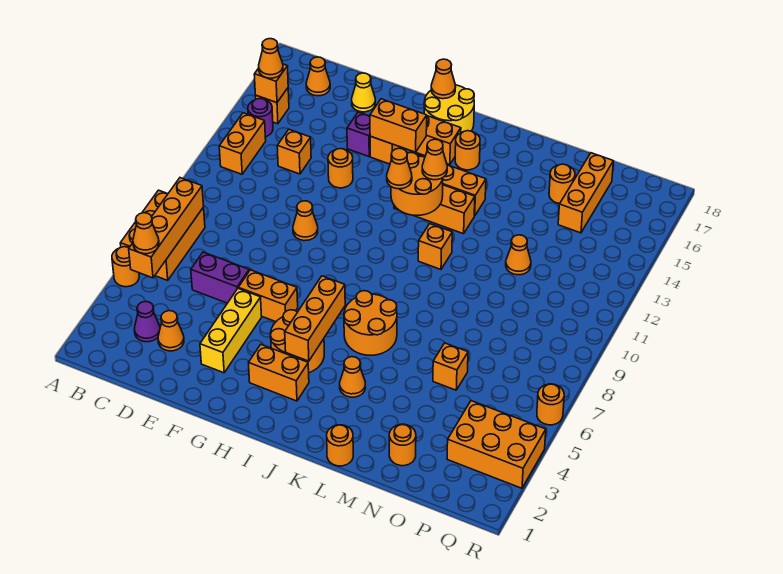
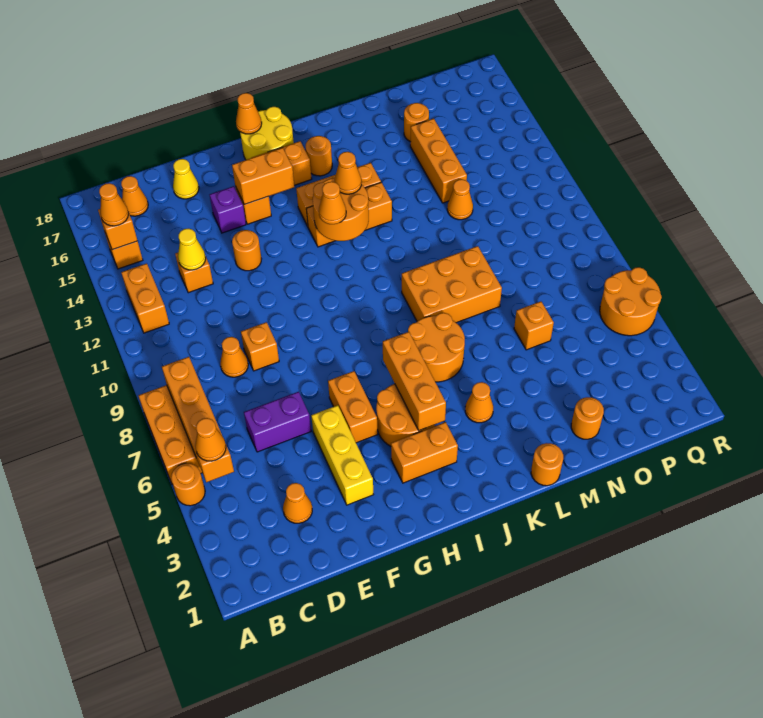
purple 1x1 round brick [248,99,273,137] -> none
purple 1x1 cone [134,301,160,342] -> none
none -> yellow 1x1 cone [178,228,206,270]
orange 1x2 brick [238,270,298,322] -> orange 1x2 brick turned to [328,371,378,443]
orange 1x1 cone [293,201,318,241] -> orange 1x1 cone moved to [220,337,248,377]
orange 1x1 brick [418,224,452,269] -> orange 1x1 brick moved to [241,322,279,371]
orange 1x3 brick [558,153,613,233] -> orange 1x3 brick moved to [410,119,467,203]
orange 2x3 brick [447,401,546,488] -> orange 2x3 brick moved to [402,246,502,323]
orange 1x1 round brick [537,384,564,425] -> orange 2x2 round brick [600,267,662,336]

